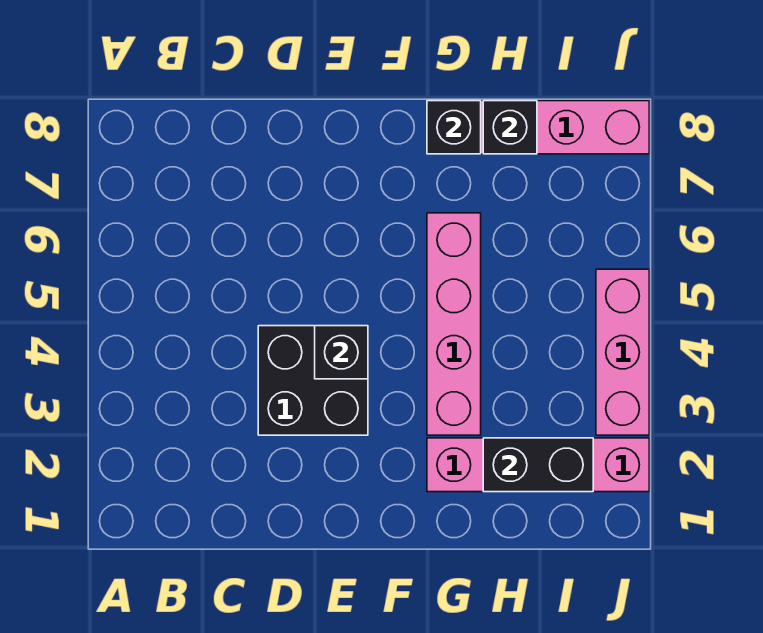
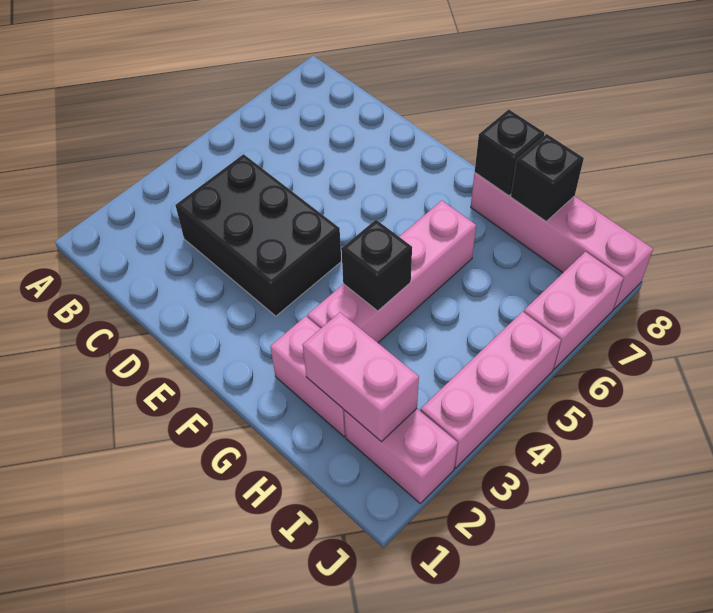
black 2x2 brick [258,326,368,435] -> black 2x3 brick [175,154,341,316]
black 1x1 brick [315,326,368,379] -> black 1x1 brick moved to [341,220,412,311]
black 1x2 brick [483,438,593,492] -> pink 1x2 brick [303,312,419,442]
none -> pink 1x2 brick [524,252,624,369]

